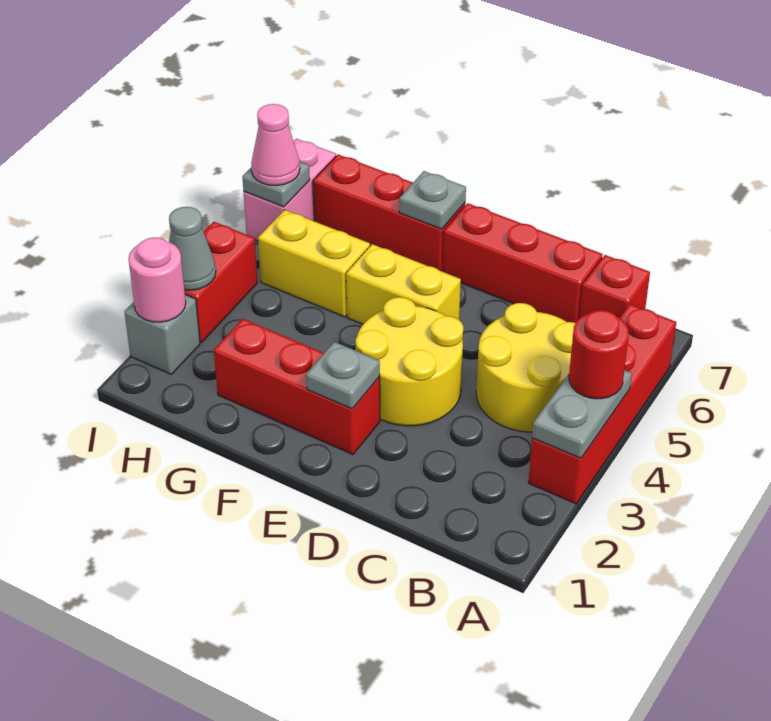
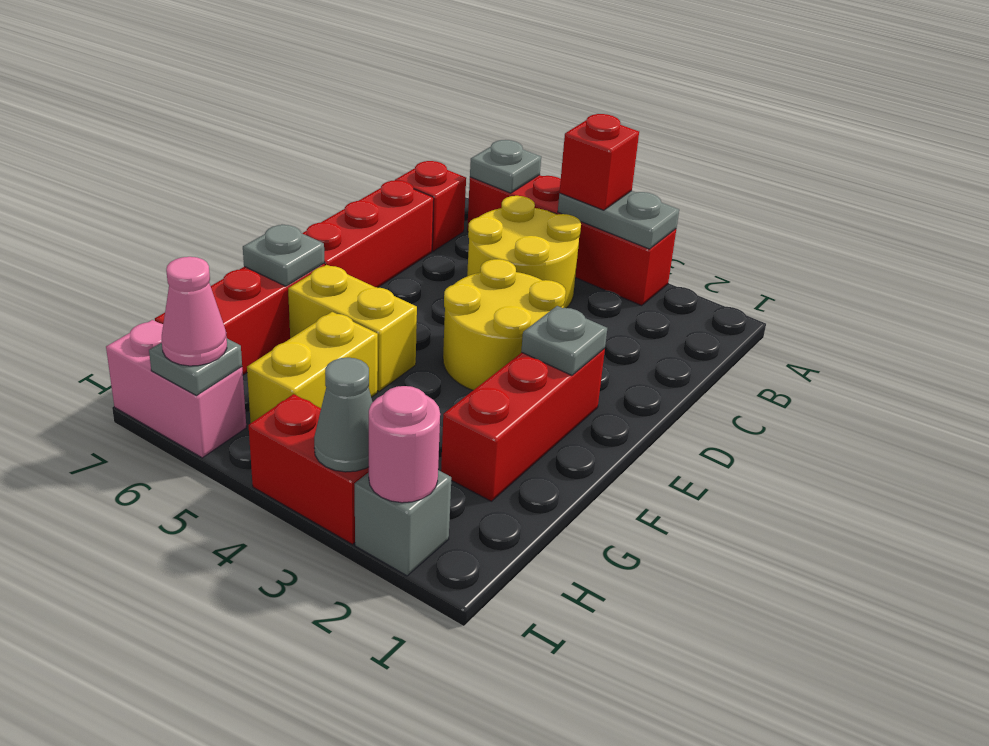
red 1x1 round brick [569,310,629,399] -> red 1x1 brick [559,114,639,210]
none -> grey 1x1 plate [470,140,541,193]
yellow 1x2 brick [346,244,461,324] -> yellow 1x2 brick turned to [288,265,417,391]

